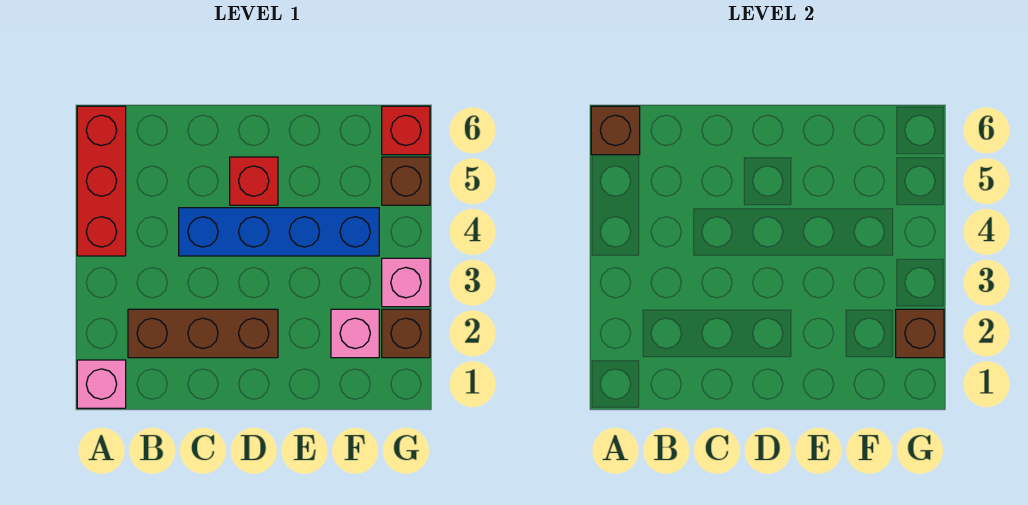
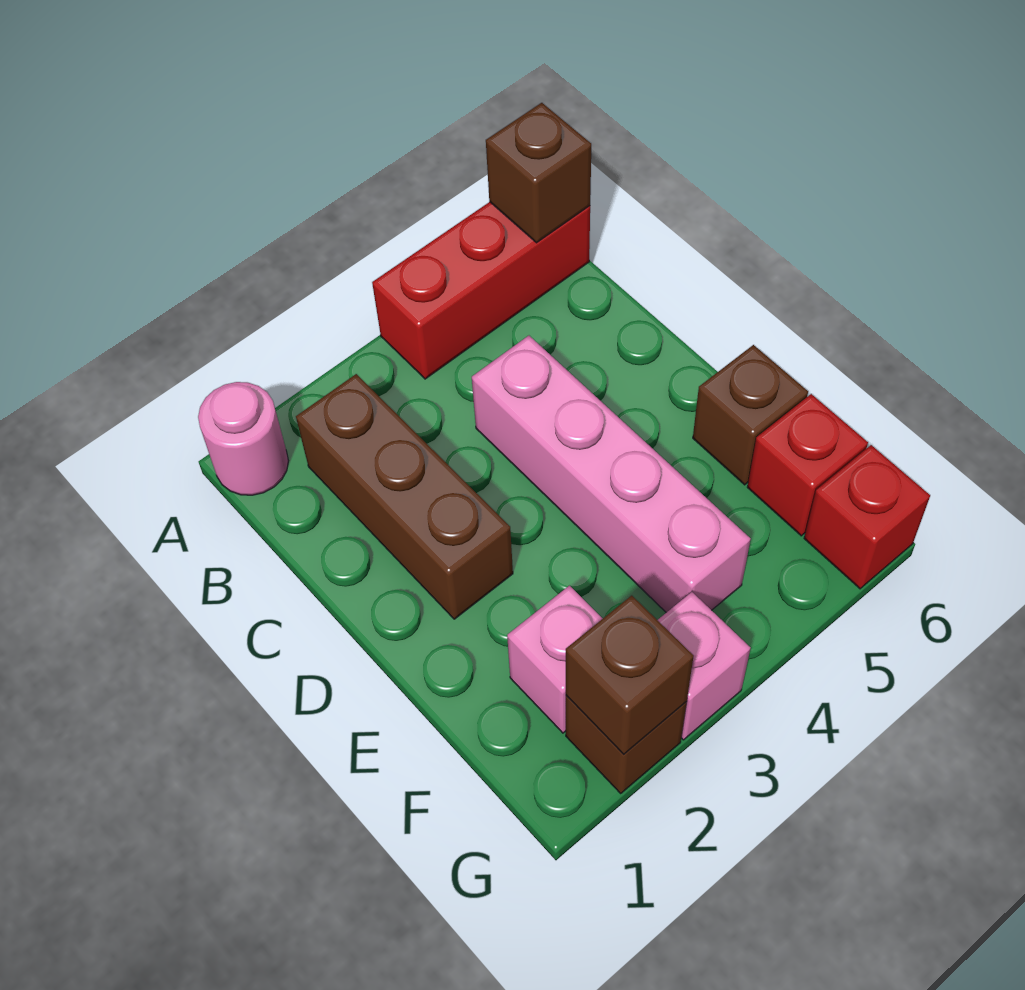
pink 1x1 brick [77,360,126,408] -> pink 1x1 round brick [198,382,288,495]
blue 1x4 brick [179,208,379,256] -> pink 1x4 brick [472,336,751,613]
red 1x1 brick [230,157,278,205] -> red 1x1 brick moved to [747,394,868,536]
brown 1x1 brick [382,157,430,205] -> brown 1x1 brick moved to [693,345,808,485]

